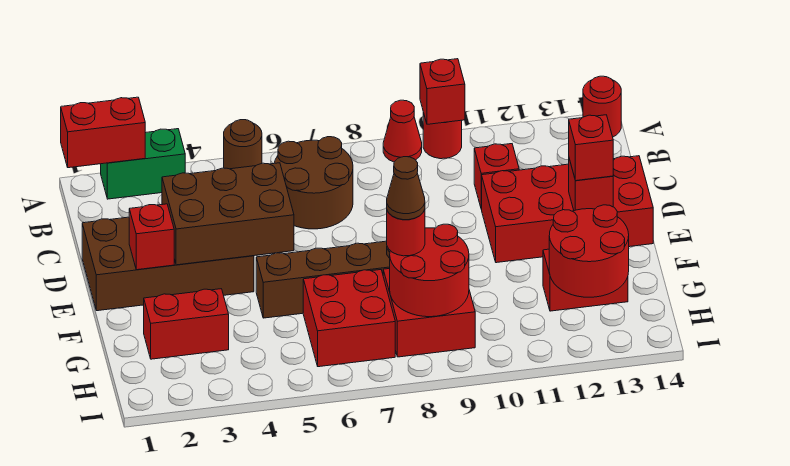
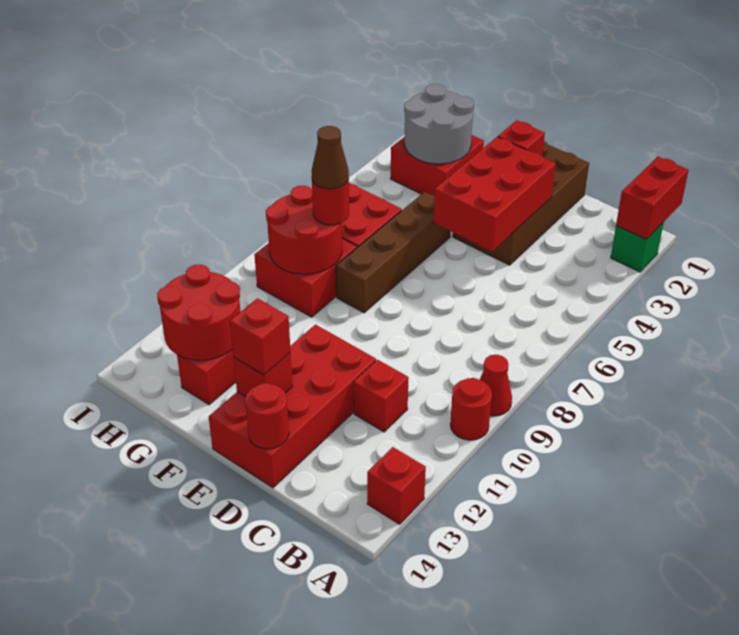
green 1x2 brick [101,129,185,199] -> green 1x1 brick [611,222,664,272]
brown 1x1 round brick [224,120,262,169] -> none
red 1x1 brick [420,59,465,124] -> red 1x1 brick moved to [367,447,426,524]
red 1x1 round brick [583,76,621,137] -> red 1x1 round brick moved to [245,383,289,449]
brown 2x2 round brick [274,137,353,229] -> none
brown 2x3 brick [162,163,294,265] -> red 2x3 brick [433,137,556,251]
red 1x2 brick [144,289,229,359] -> red 2x2 brick [391,135,484,195]
none -> grey 2x2 round brick [404,84,474,164]

